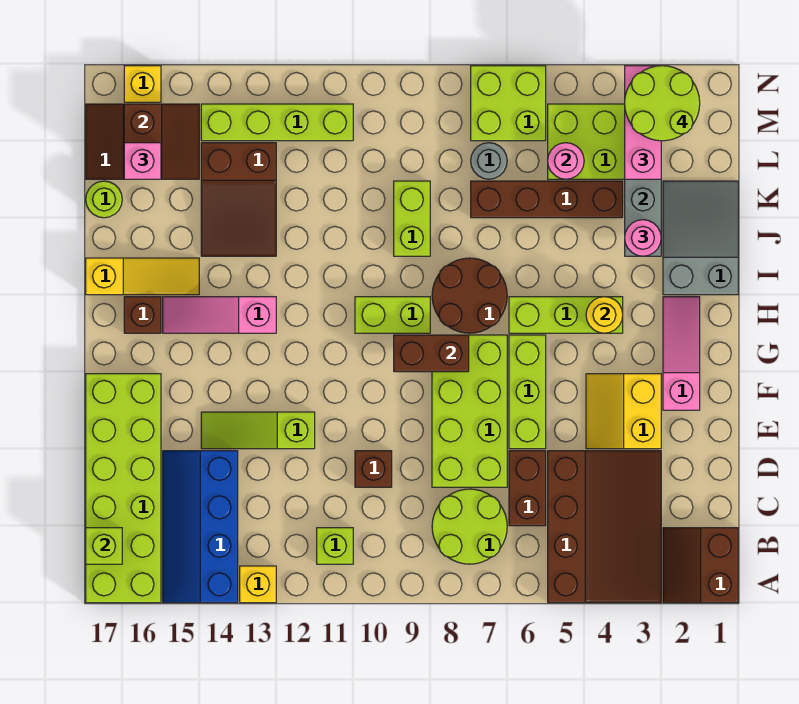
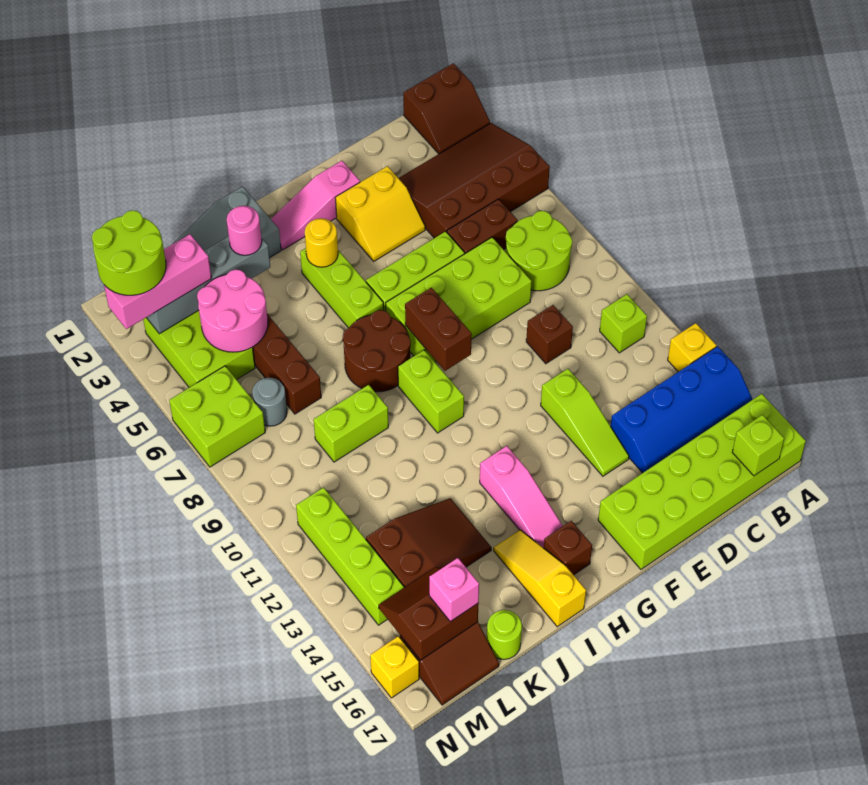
pink 1x1 round brick [548,143,584,179] -> pink 2x2 round brick [197,269,268,352]

